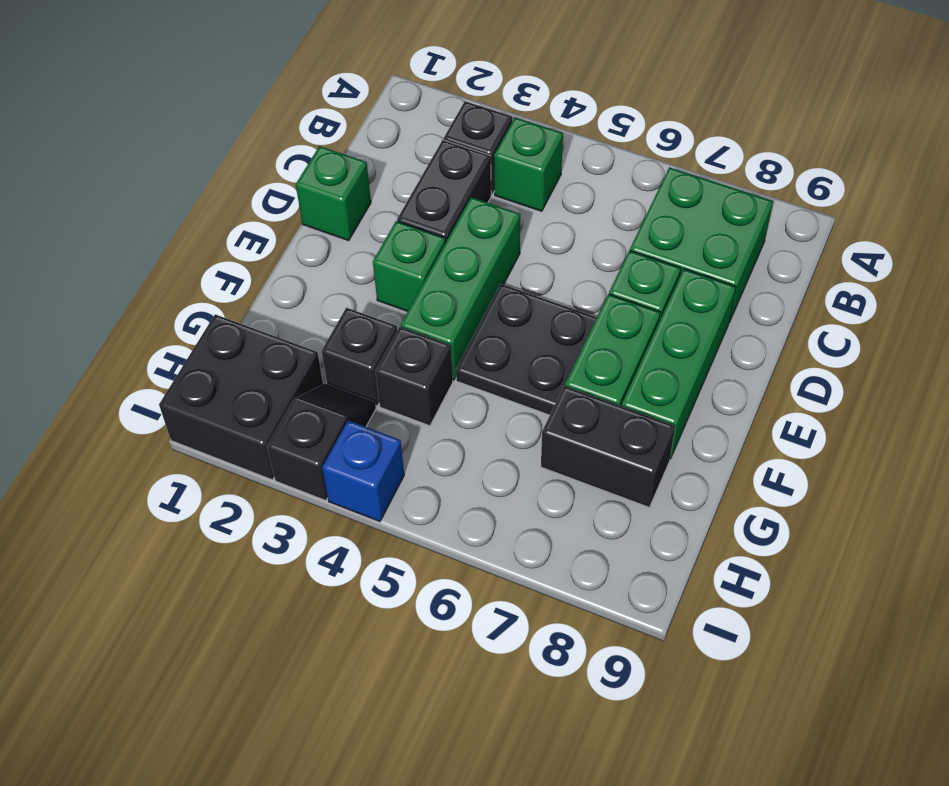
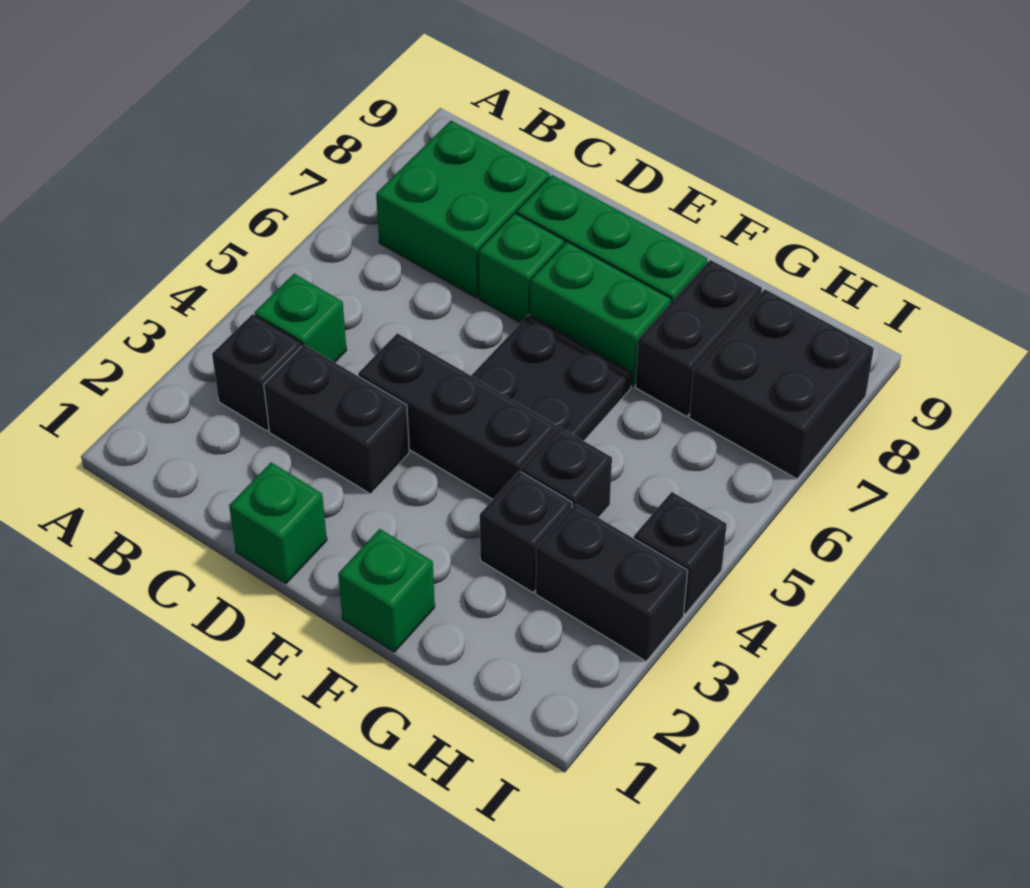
green 1x3 brick [401,197,520,380] -> black 1x3 brick [358,333,556,499]
green 1x1 brick [373,221,446,311] -> green 1x1 brick moved to [338,529,435,652]
black 2x2 brick [159,314,323,480] -> black 2x2 brick moved to [689,289,874,479]
black 1x2 slope [267,383,376,501] -> black 1x2 brick [536,504,688,661]
blue 1x1 brick [322,421,404,522] -> black 1x1 brick [634,492,727,614]

